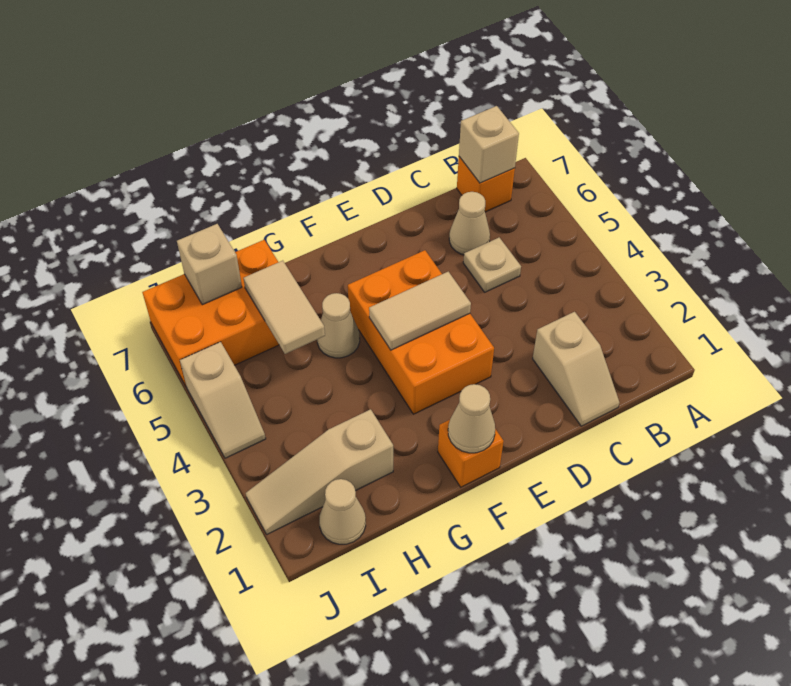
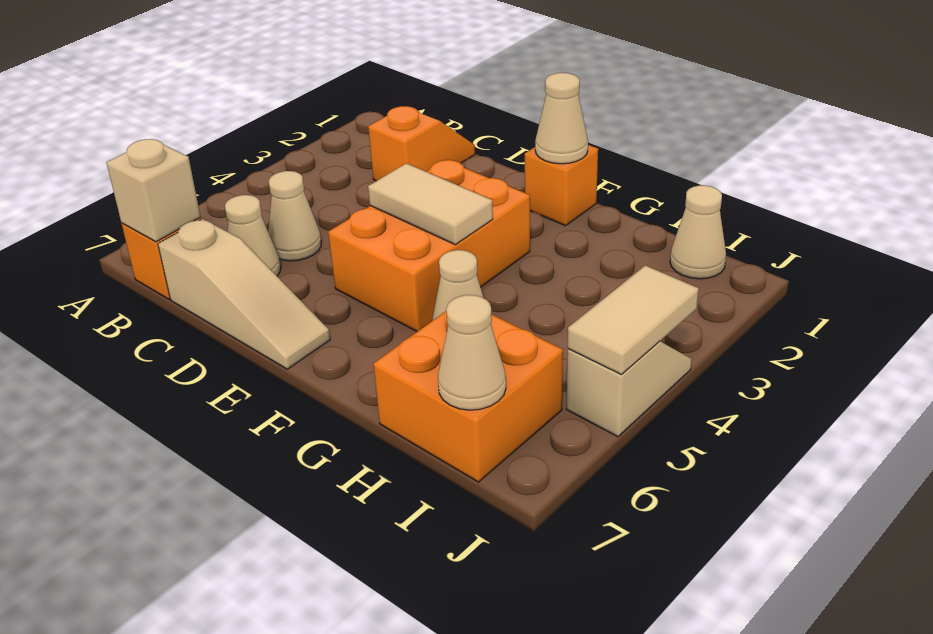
tan 1x2 slope [533,312,619,426] -> orange 1x2 slope [368,106,475,181]
tan 1x1 plate [463,237,521,292] -> tan 1x1 cone [269,171,321,261]
tan 1x3 slope [246,409,393,534] -> tan 1x3 slope moved to [158,219,330,369]
tan 1x2 tile [244,261,325,354] -> tan 1x2 tile moved to [568,265,699,375]
orange 2x3 brick [142,240,279,387] -> orange 2x2 brick [374,311,563,482]
tan 1x1 brick [177,224,242,305] -> tan 1x1 cone [438,295,506,410]

